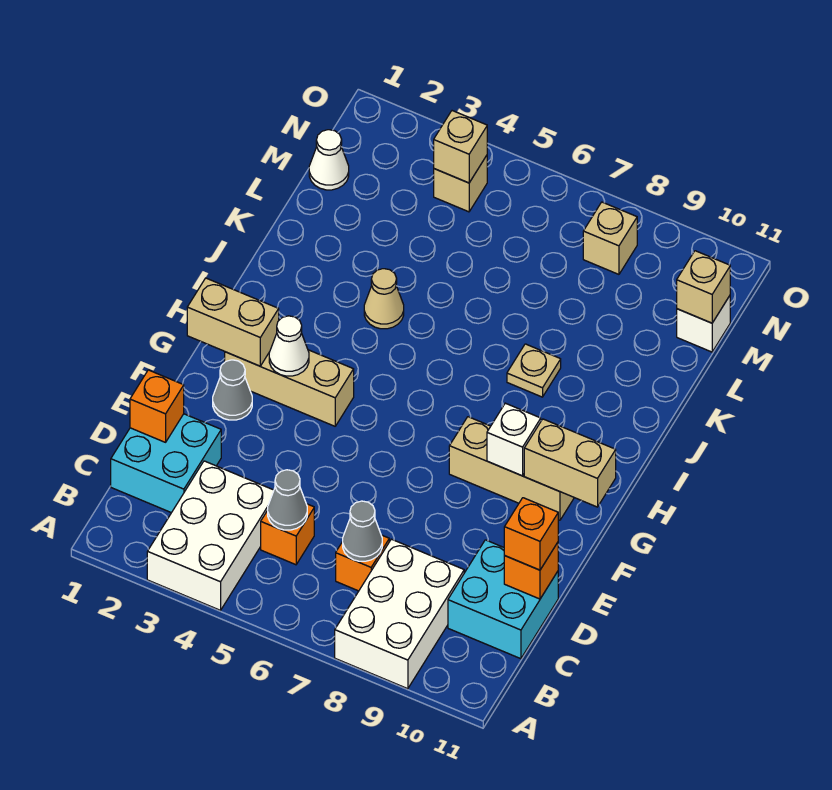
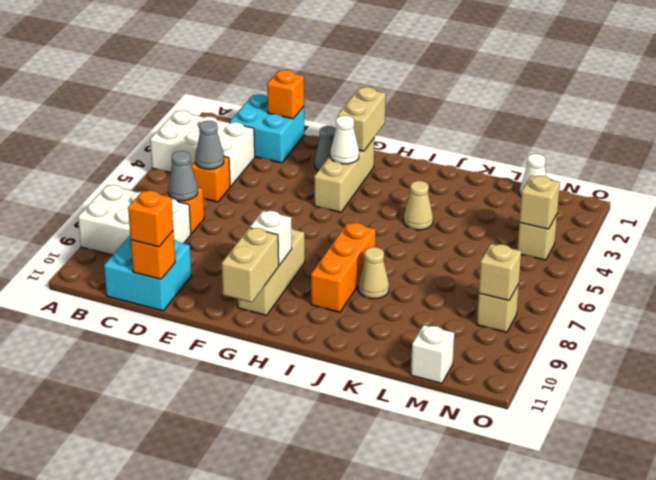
none -> orange 1x3 brick [311,223,376,312]
tan 1x1 plate [507,344,561,397] -> tan 1x1 cone [358,247,389,299]
tan 1x1 brick [677,251,730,323] -> tan 1x1 brick moved to [479,244,521,301]

